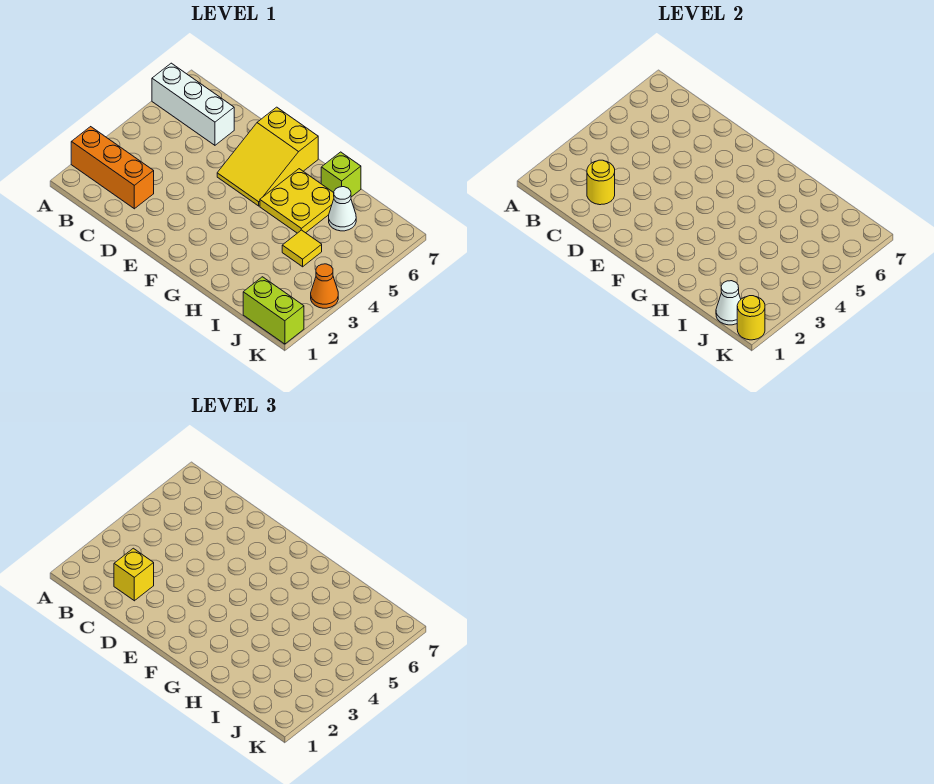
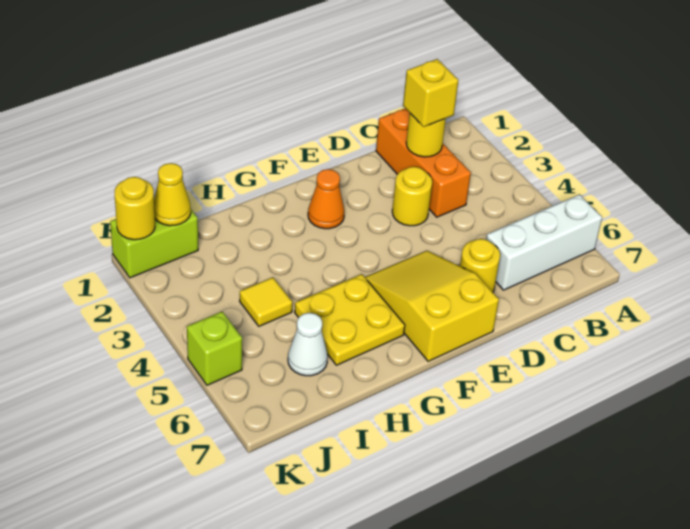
orange 1x3 brick [71,127,154,209] -> orange 1x3 brick turned to [376,108,471,217]
none -> yellow 1x1 round brick [392,167,432,226]
none -> yellow 1x1 round brick [460,239,500,292]
lime 1x1 brick [321,152,361,197] -> lime 1x1 brick moved to [187,312,242,385]
white 1x1 cone [716,281,741,325] -> yellow 1x1 cone [154,163,191,226]
orange 1x1 cone [311,264,338,308] -> orange 1x1 cone moved to [308,169,344,229]

